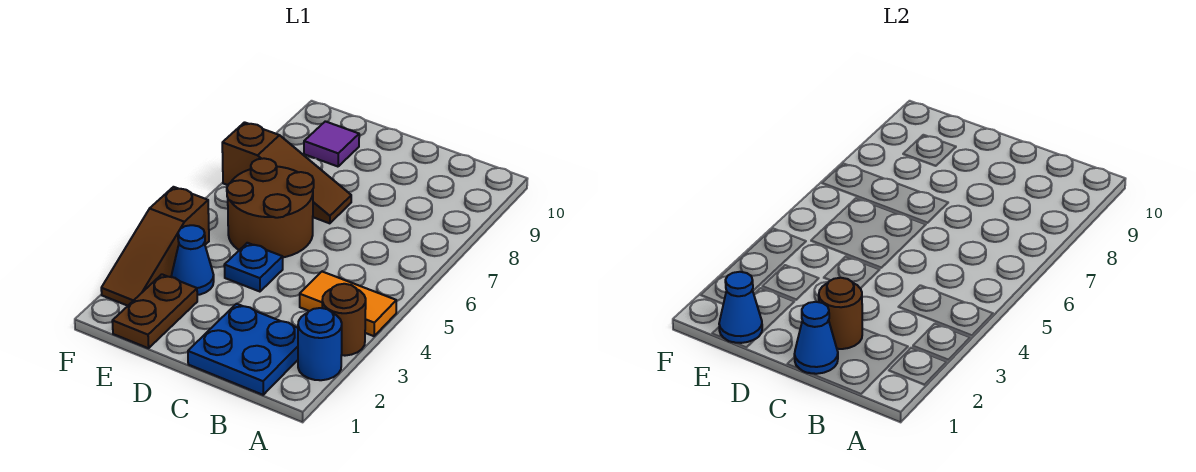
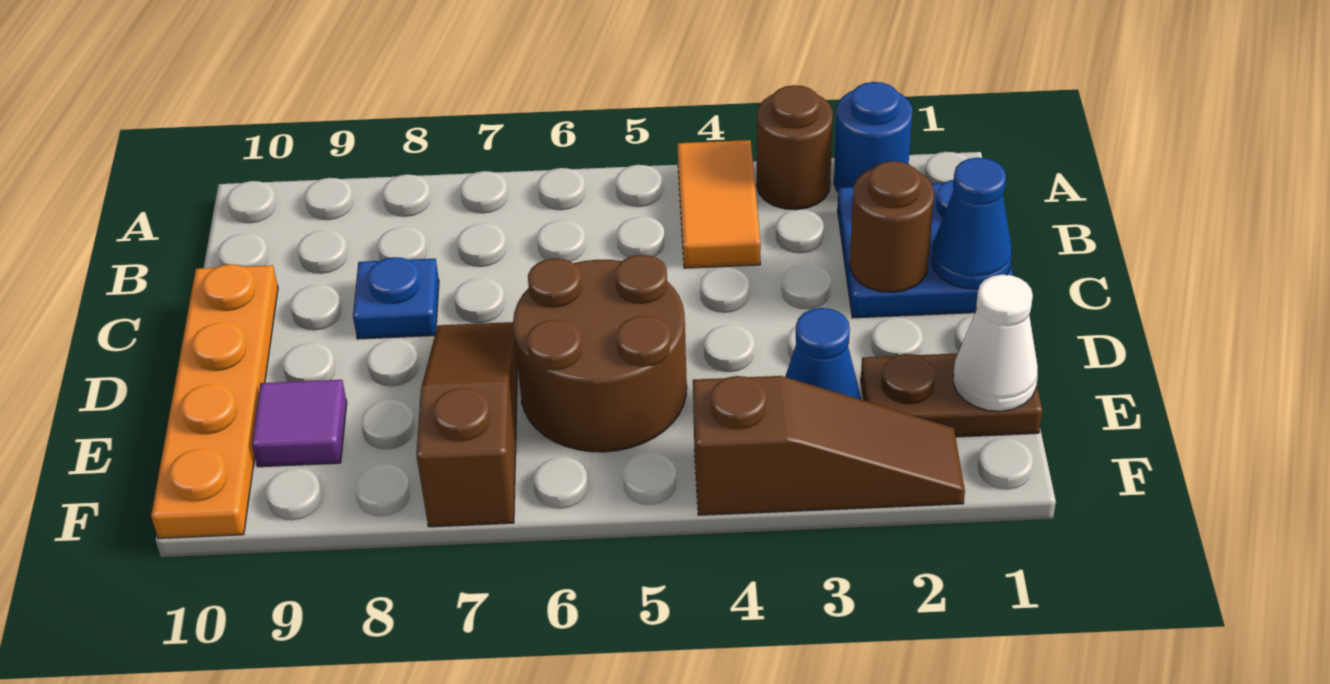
none -> orange 1x4 plate [151,264,278,538]
blue 1x1 plate [224,243,283,292] -> blue 1x1 plate moved to [353,257,439,339]
blue 1x1 cone [719,272,762,343] -> white 1x1 cone [953,275,1038,411]

